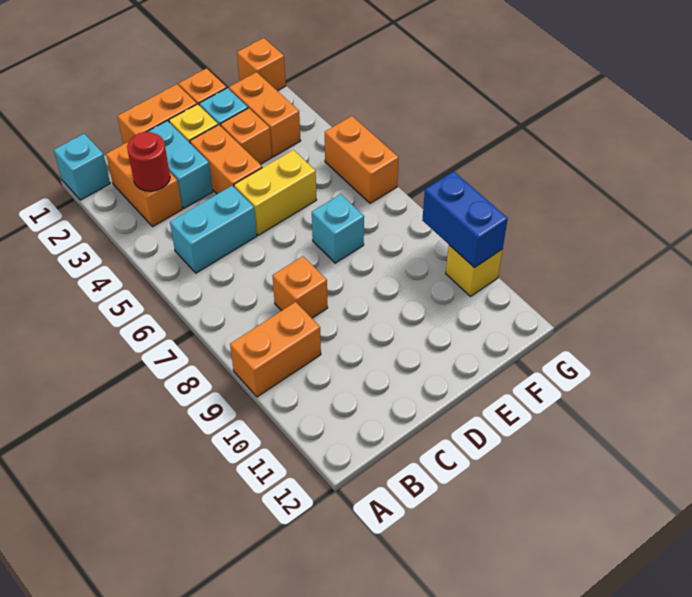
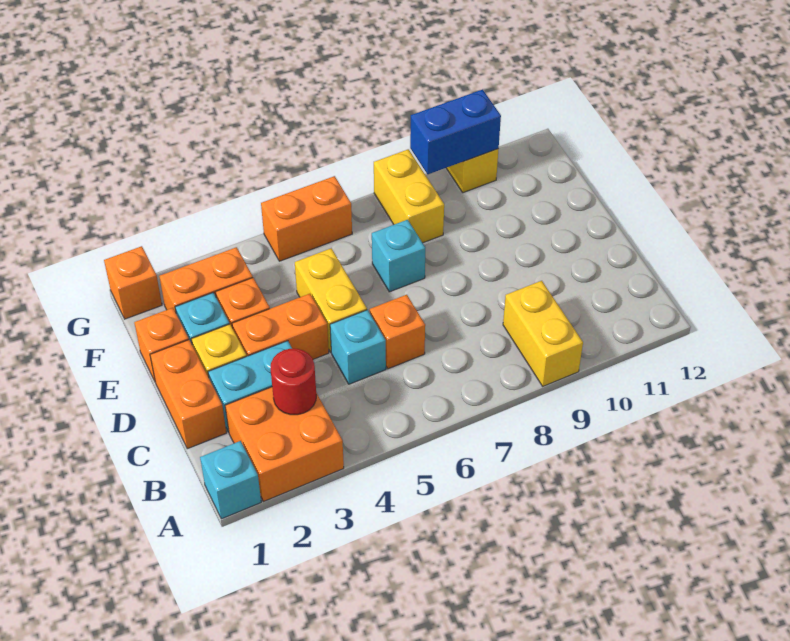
orange 1x2 brick [230,302,321,397] -> yellow 1x2 brick [503,281,583,386]
orange 1x2 brick [106,142,182,226] -> orange 2x2 brick [225,387,344,502]
cyan 1x2 brick [170,186,257,273] -> cyan 1x1 brick [330,310,386,384]
orange 1x1 brick [272,256,328,318] -> orange 1x1 brick moved to [370,295,425,369]
none -> yellow 1x2 brick [374,149,444,243]

